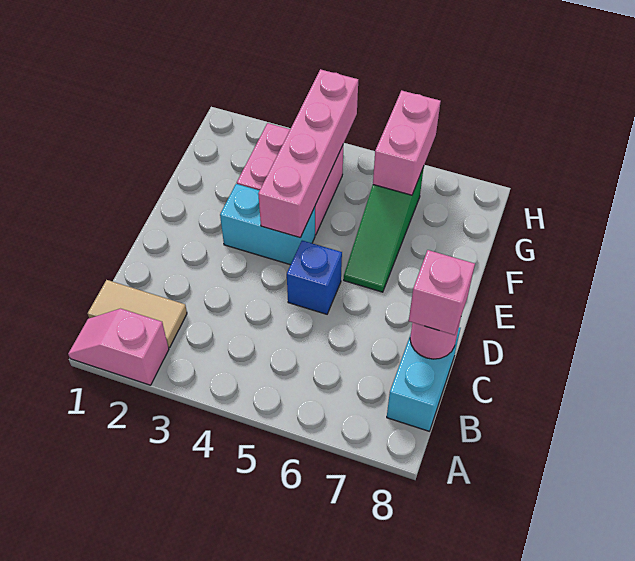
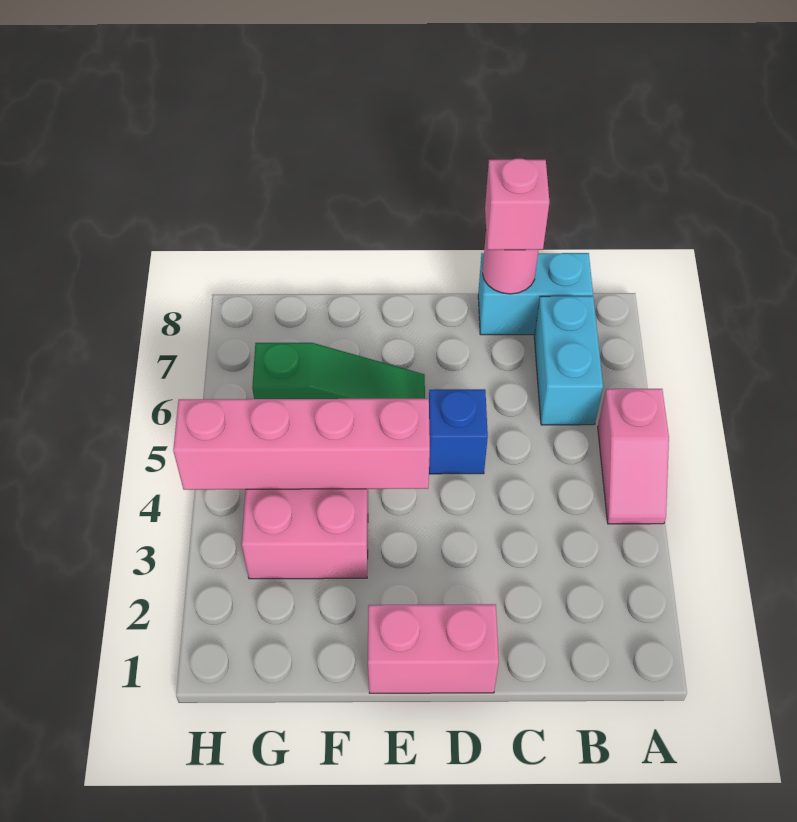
pink 1x2 slope [68,309,169,385] -> pink 1x2 slope moved to [598,389,669,524]
tan 1x2 tile [88,280,187,348] -> none
cyan 1x2 brick [220,184,315,265] -> cyan 1x2 brick moved to [534,296,603,425]
pink 1x2 brick [373,90,441,195] -> pink 1x2 brick moved to [368,604,499,693]

